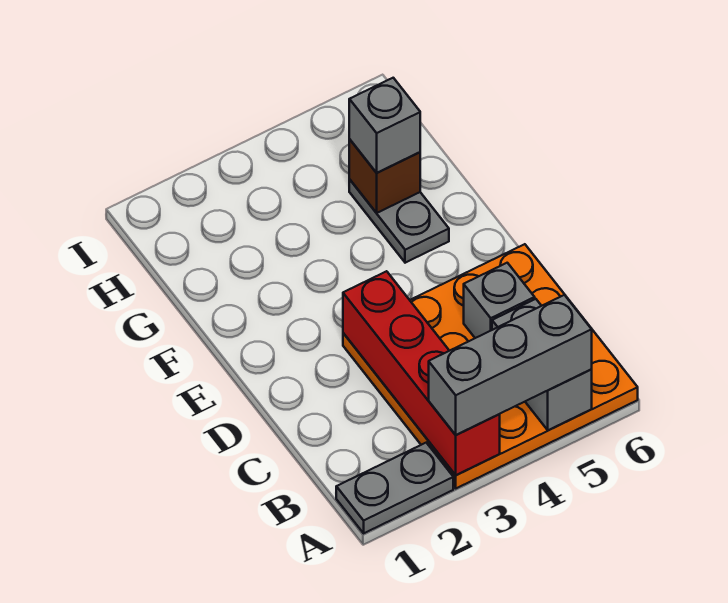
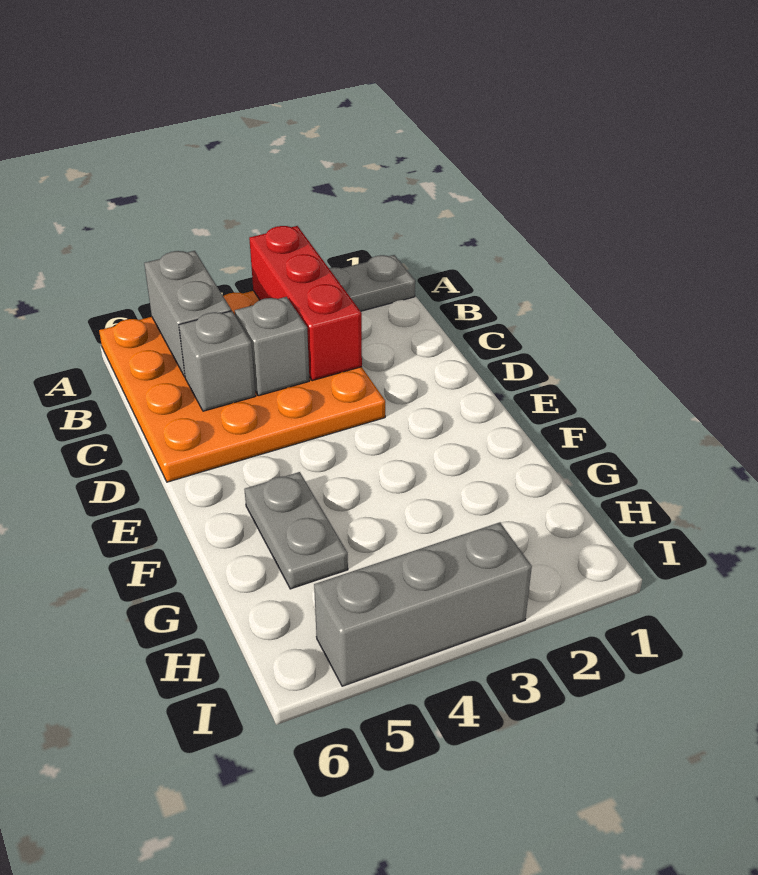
red 1x4 brick [343,271,500,475] -> red 1x3 brick [249,226,362,381]
grey 1x3 brick [429,295,592,435] -> grey 1x3 brick moved to [314,522,532,686]
brown 1x1 brick [349,139,420,213] -> none
grey 1x1 brick [349,78,420,173] -> grey 1x1 brick moved to [235,297,309,396]

